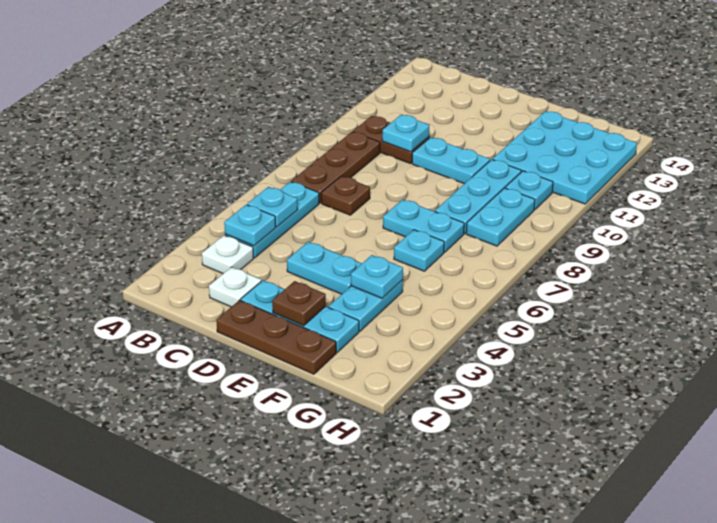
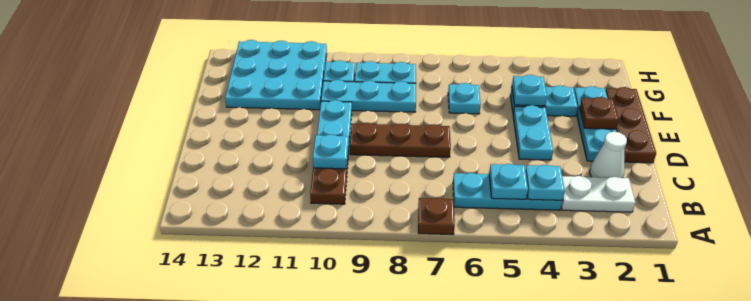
white 1x1 plate [202,235,254,274] -> white 1x2 plate [561,176,635,212]
brown 1x3 plate [291,132,380,203] -> brown 1x3 plate moved to [350,123,451,157]
white 1x1 plate [209,267,261,307] -> white 1x1 cone [590,132,627,178]
brown 1x1 plate [321,176,370,215] -> brown 1x1 plate moved to [418,198,455,235]
cyan 1x2 plate [383,199,464,252] -> none

